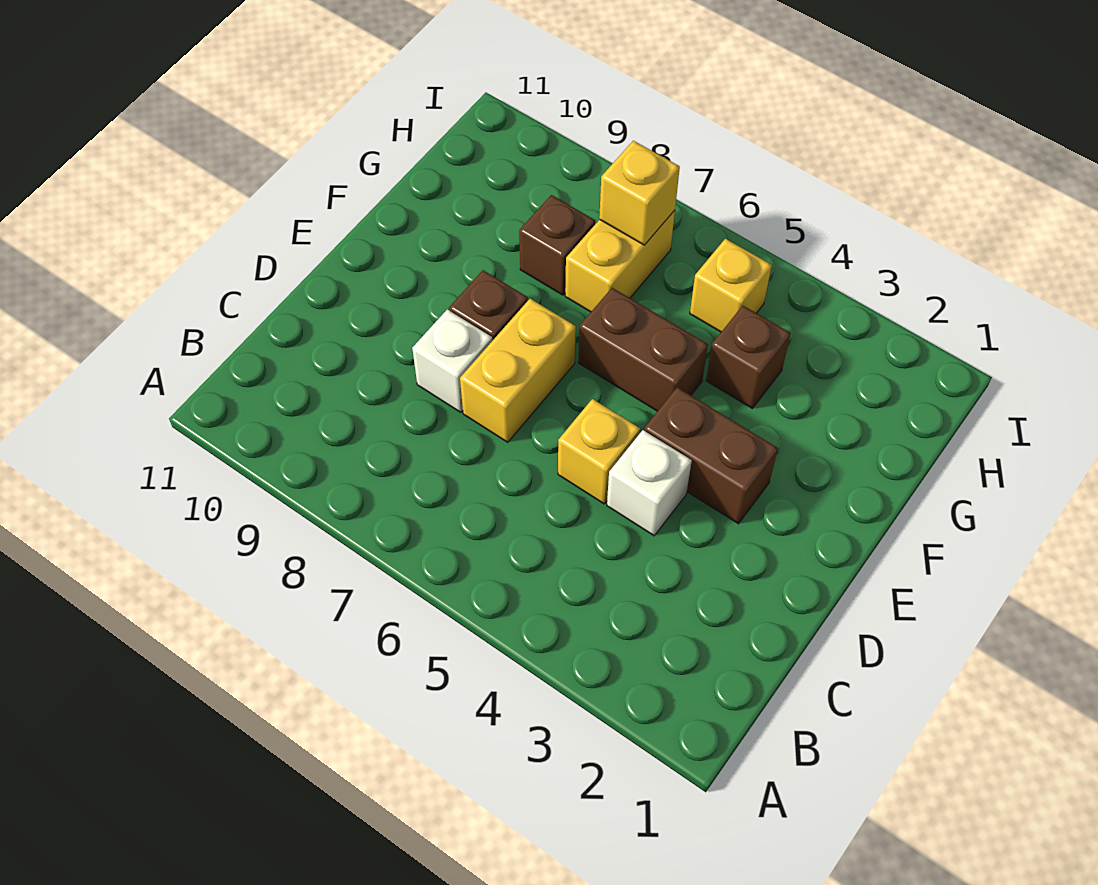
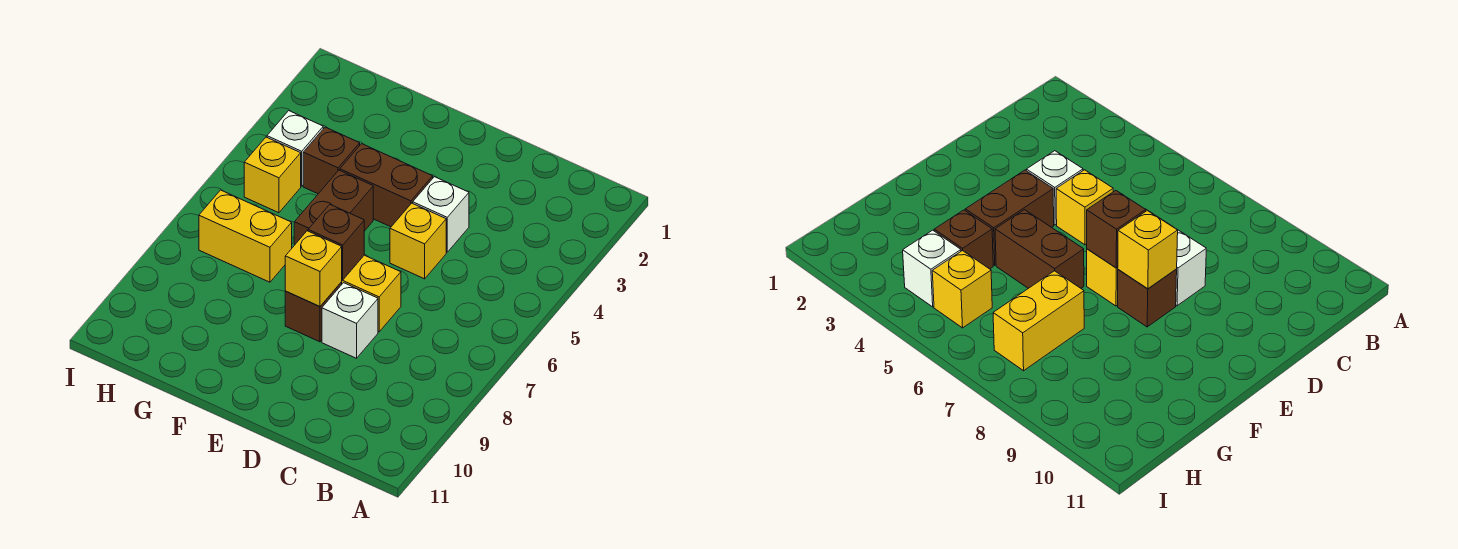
brown 1x2 brick [644,387,778,524] -> brown 1x2 brick turned to [340,144,433,227]
brown 1x1 brick [519,195,595,295] -> brown 1x1 brick moved to [308,205,364,280]
none -> white 1x1 brick [267,111,323,186]
yellow 1x1 brick [599,141,680,245] -> yellow 1x1 brick moved to [285,231,342,307]

